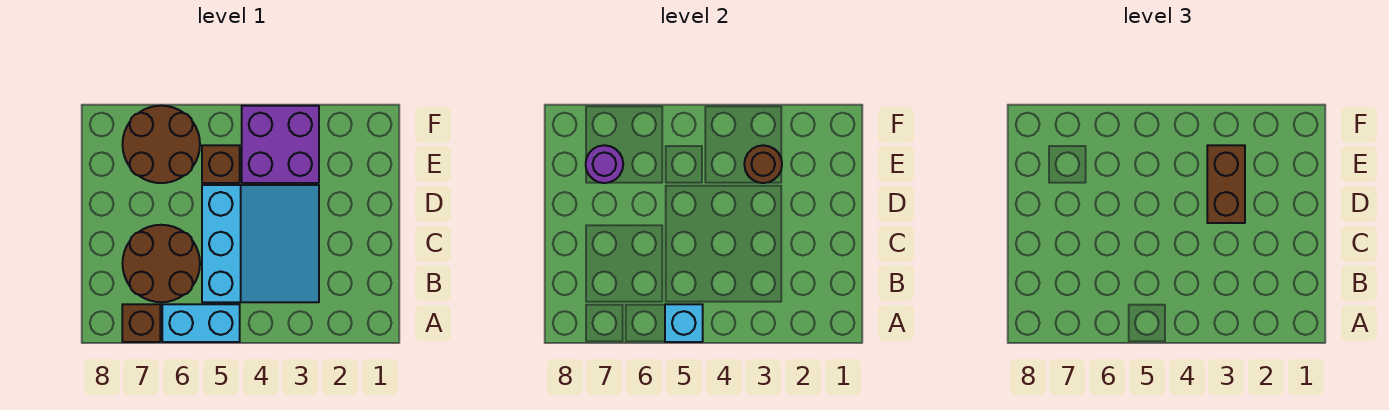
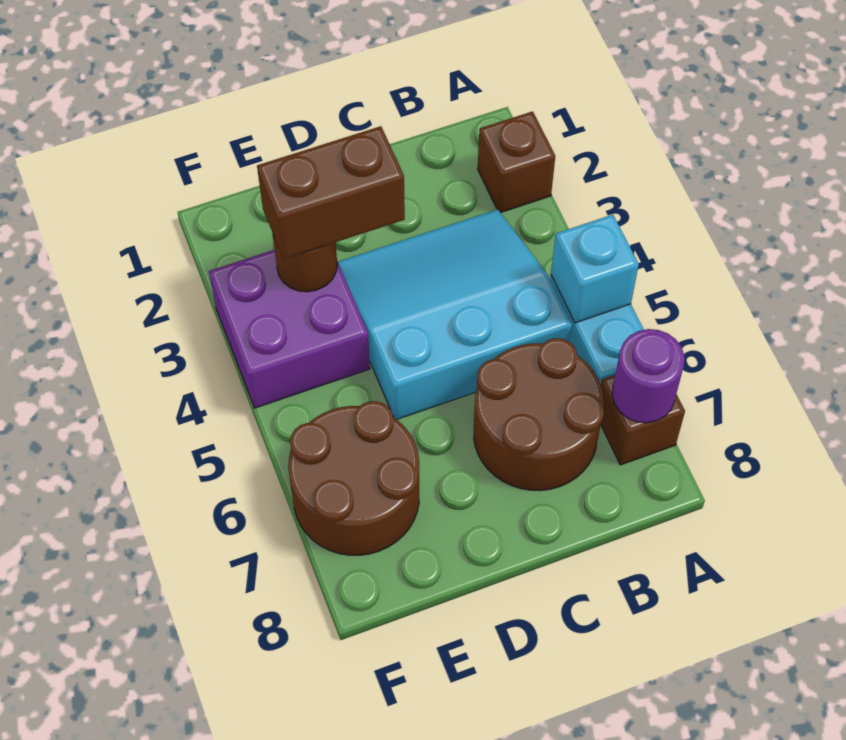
brown 1x1 brick [202,145,240,183] -> brown 1x1 brick moved to [478,111,555,213]
purple 1x1 round brick [586,145,623,183] -> purple 1x1 round brick moved to [612,329,684,423]

